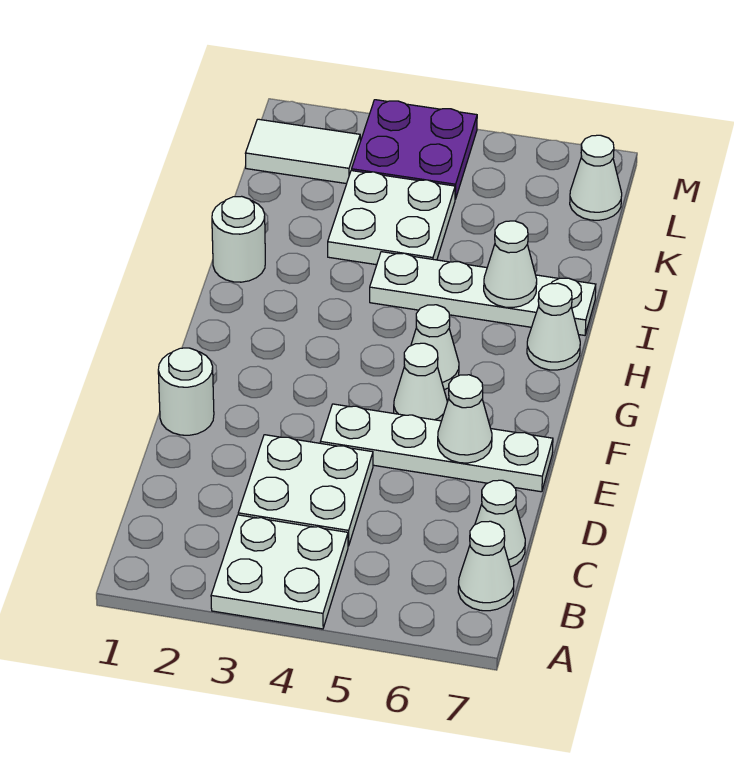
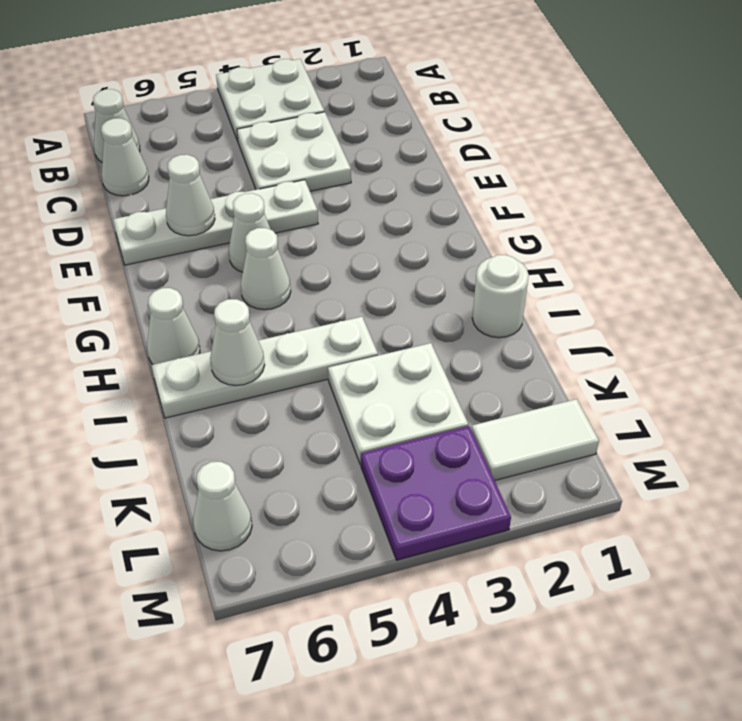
white 1x1 round brick [158,348,214,435] -> none

